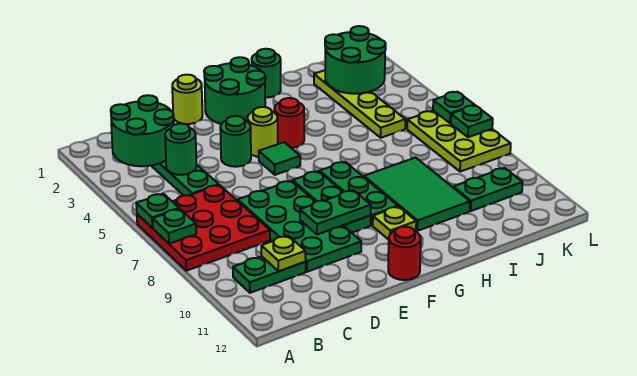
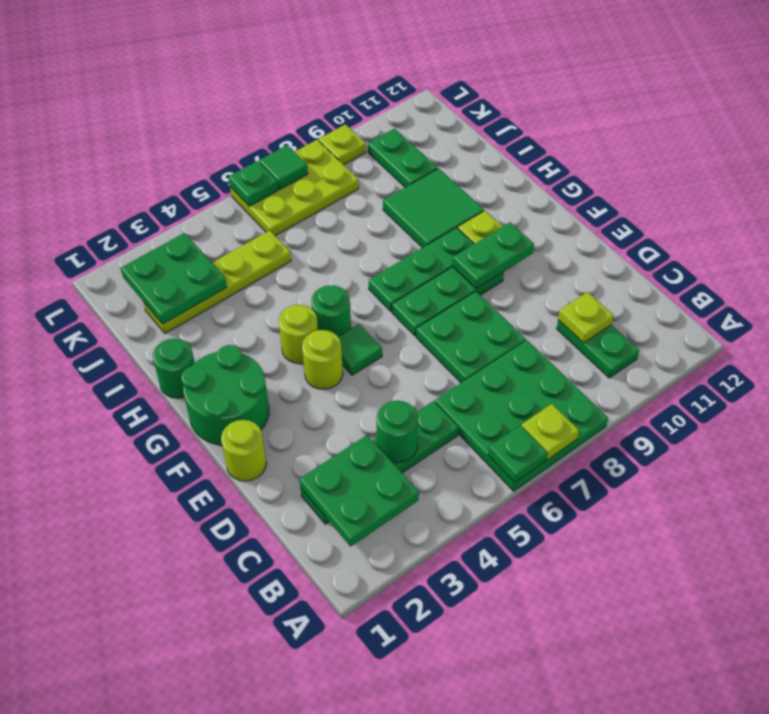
red 3x3 plate [137,185,270,271] -> green 3x3 plate [435,340,608,491]
green 1x1 plate [153,209,196,244] -> lime 1x1 plate [521,404,579,460]
green 2x2 round brick [111,95,174,166] -> green 2x2 plate [299,435,419,546]
green 2x4 plate [238,181,361,272] -> green 2x2 plate [416,291,526,383]
green 1x1 round brick [220,116,251,167] -> green 1x1 round brick moved to [311,285,351,336]
green 1x2 plate [300,190,371,235] -> green 1x2 plate turned to [453,222,534,289]
red 1x1 round brick [388,227,421,280] -> none
red 1x1 round brick [274,98,304,148] -> lime 1x1 round brick [278,305,318,364]
green 2x3 tile [364,158,470,231] -> green 2x2 tile [383,169,484,248]
green 2x2 round brick [325,26,386,94] -> green 2x2 plate [121,233,227,324]
green 1x1 plate [451,105,493,137] -> green 1x1 tile [259,145,308,189]
none -> lime 1x1 plate [319,124,366,165]

